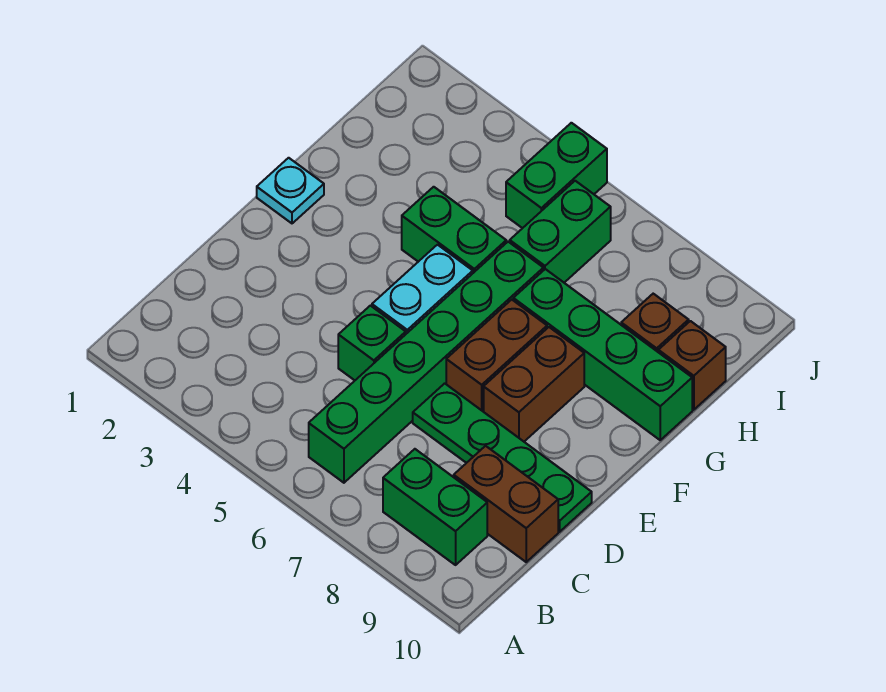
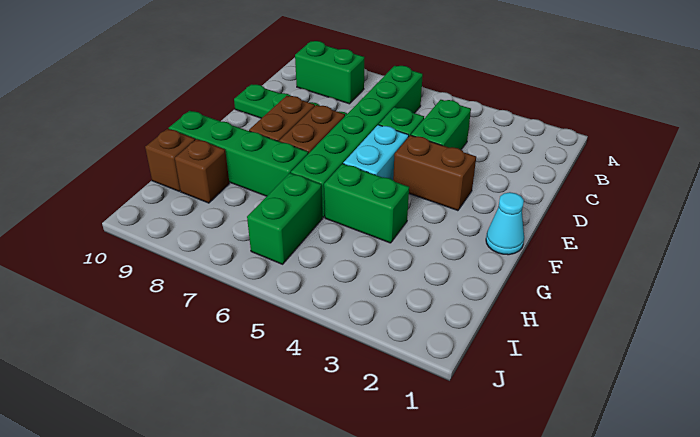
brown 1x2 brick [454,446,558,562] -> brown 1x2 brick moved to [393,135,476,211]
cyan 1x1 plate [257,158,324,223] -> cyan 1x1 cone [486,192,524,255]
green 1x2 brick [506,123,607,228] -> green 1x2 brick moved to [411,100,471,150]

